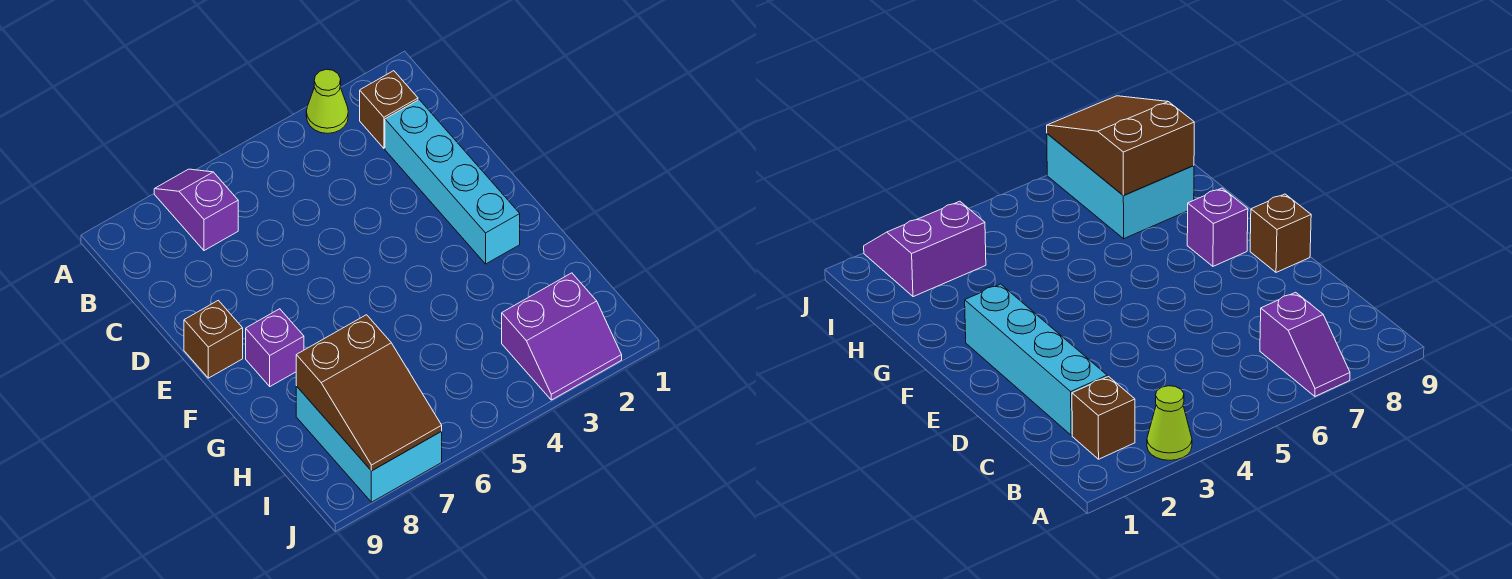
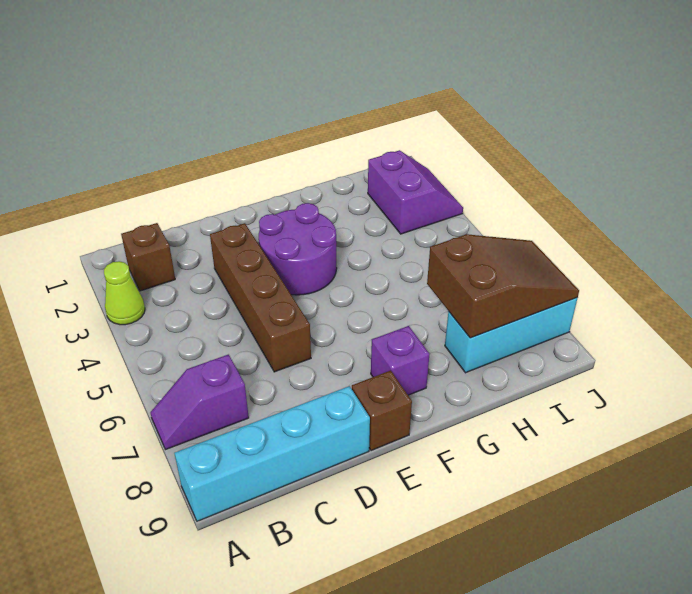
cyan 1x4 brick [385,100,520,264] -> cyan 1x4 brick moved to [174,386,370,521]
none -> brown 1x4 brick [210,223,311,372]
none -> purple 2x2 round brick [259,203,337,295]
cyan 2x3 brick [296,386,442,502] -> cyan 1x3 brick [445,298,577,373]

